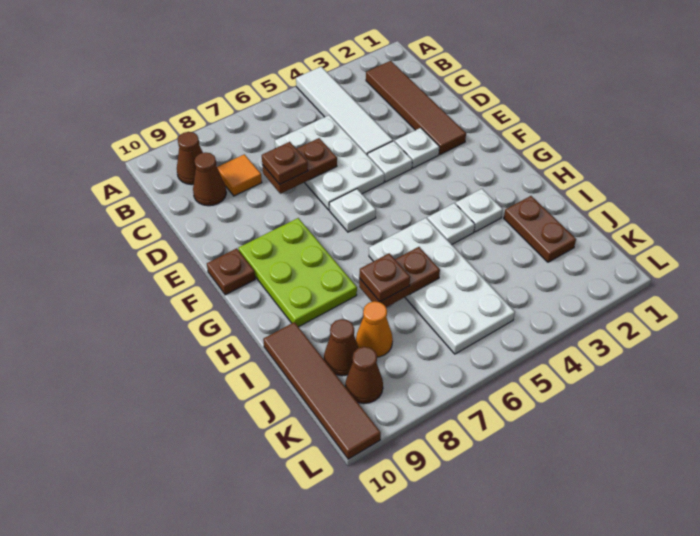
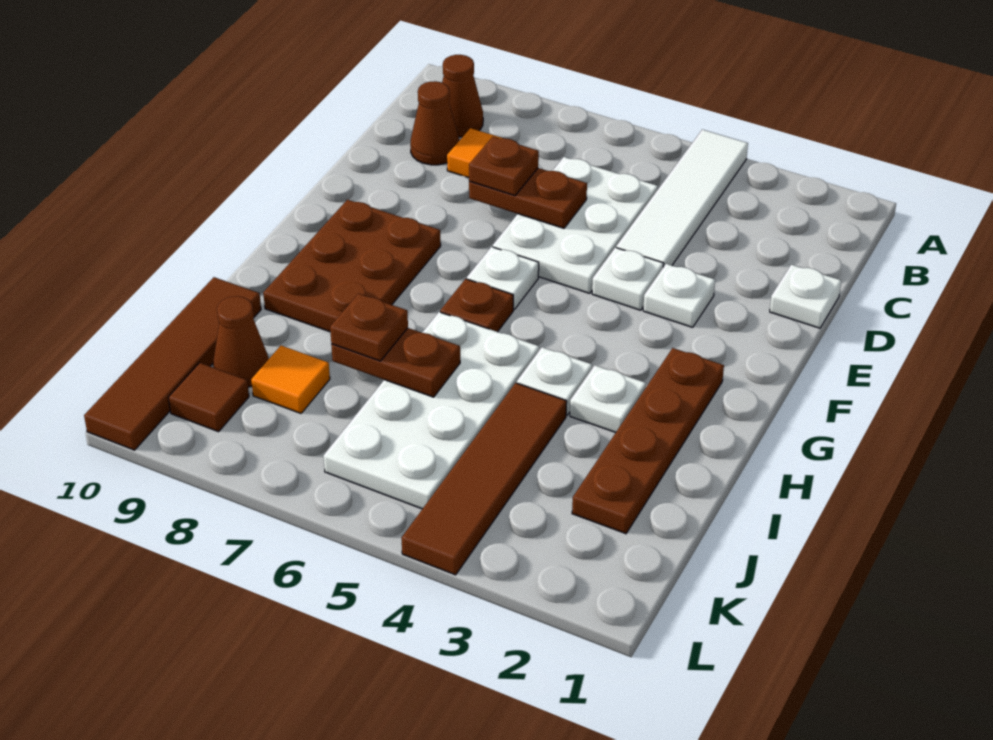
brown 1x4 tile [366,61,466,155] -> brown 1x4 tile moved to [401,383,567,575]
none -> white 1x1 plate [770,265,841,328]
lime 2x3 plate [238,218,357,327] -> brown 2x3 plate [263,200,441,332]
brown 1x1 plate [207,248,255,295] -> brown 1x1 plate moved to [440,279,513,332]
brown 1x2 plate [504,196,576,262] -> brown 1x4 plate [572,348,724,534]
orange 1x1 cone [356,301,393,357] -> orange 1x1 tile [251,346,330,413]
brown 1x1 cone [345,347,383,404] -> brown 1x1 tile [168,363,249,432]

